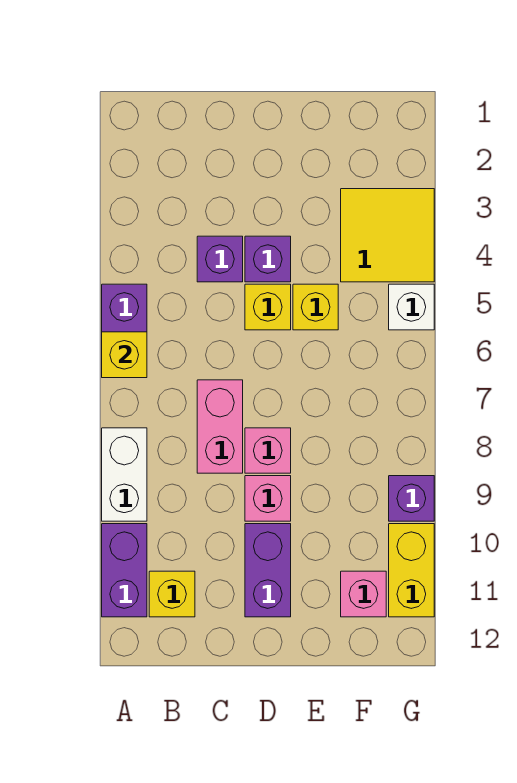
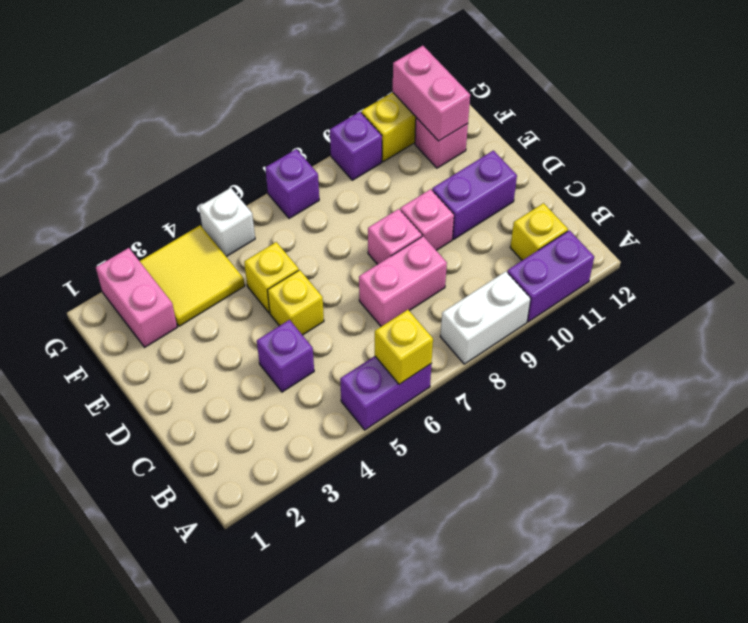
purple 1x1 brick [245,236,291,282] -> purple 1x1 brick moved to [265,149,319,218]
none -> pink 1x2 brick [96,248,177,347]
none -> pink 1x2 brick [393,46,470,141]

